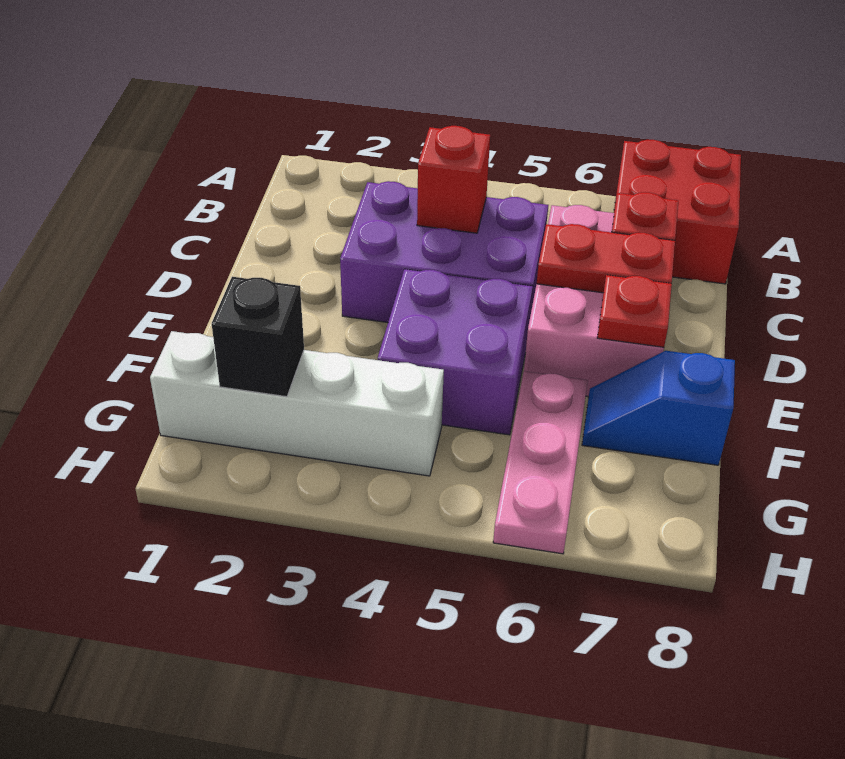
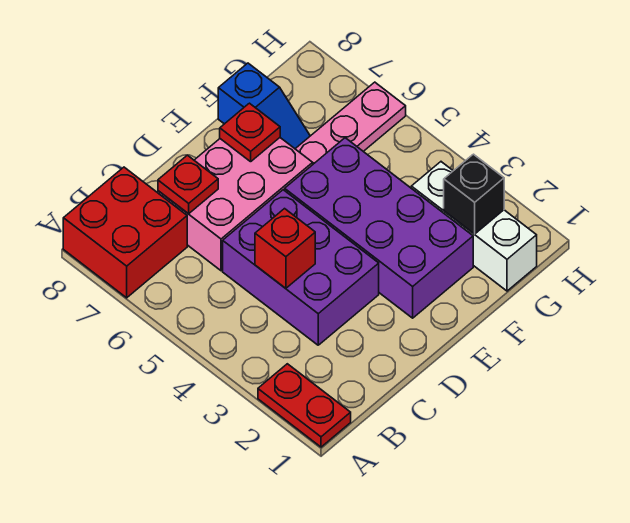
red 1x2 plate [537,224,675,293] -> red 1x2 plate moved to [258,364,351,447]
purple 2x2 brick [378,269,533,435] -> purple 2x4 brick [285,138,473,318]
white 1x4 brick [150,331,444,476] -> white 1x3 brick [411,162,537,291]

